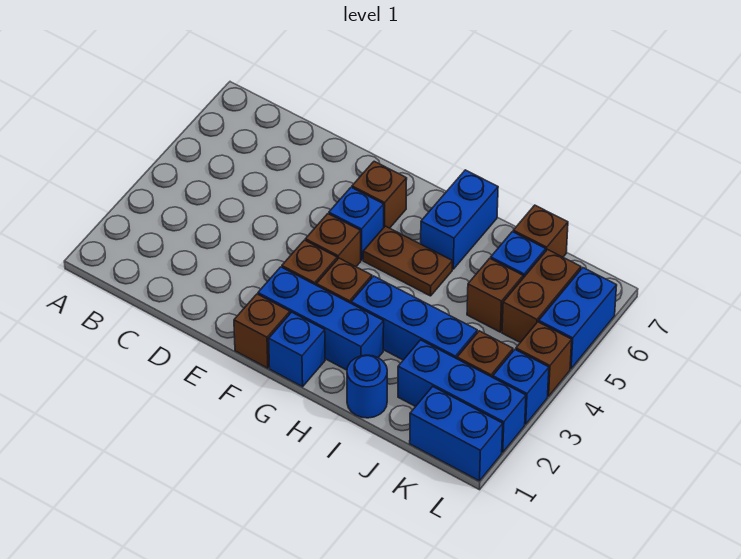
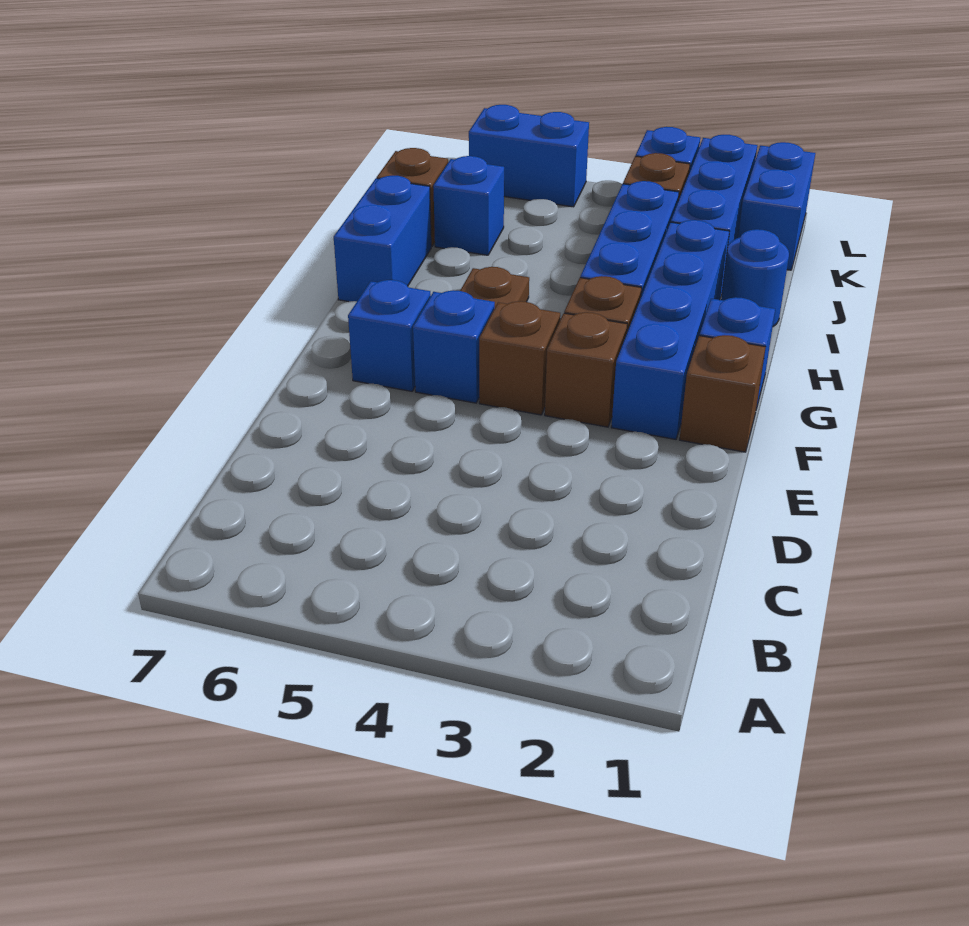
blue 1x3 brick [258,267,384,370] -> blue 1x4 brick [611,220,730,440]
brown 1x1 brick [352,161,407,228] -> blue 1x1 brick [348,280,431,391]
blue 1x2 brick [421,170,498,269] -> blue 1x2 brick turned to [334,176,431,302]
brown 1x1 brick [467,258,523,332] -> none
brown 1x2 brick [502,250,581,342] -> none
brown 1x1 brick [516,322,572,396] -> none

